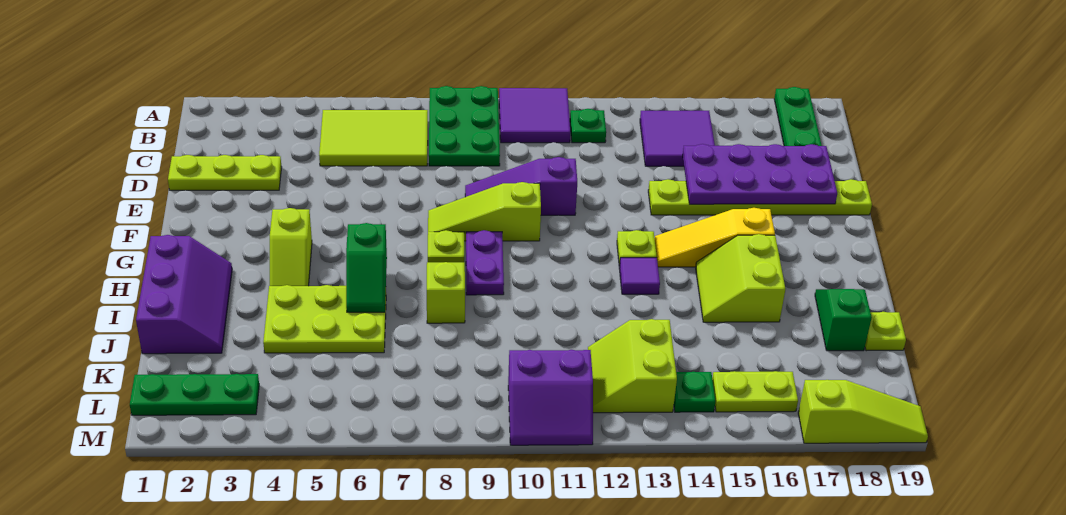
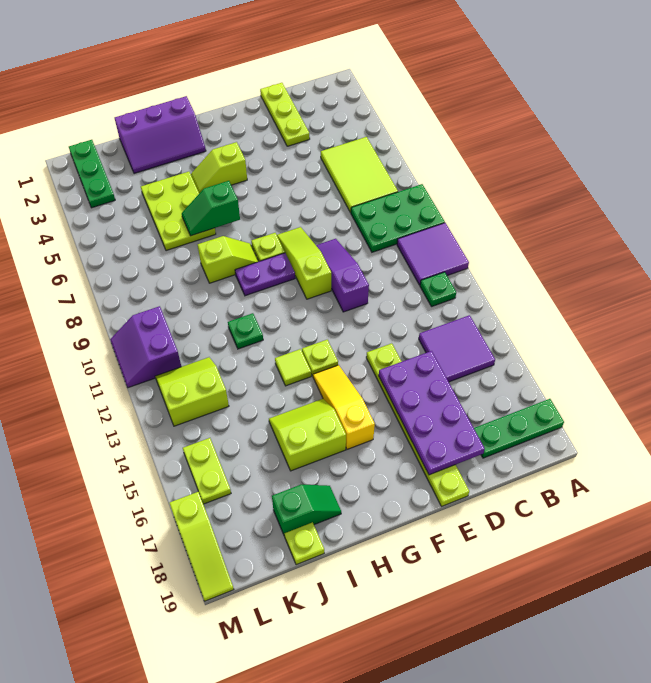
purple 1x1 tile [619,258,660,294] -> lime 1x1 tile [275,349,311,386]
green 1x1 plate [674,372,715,412] -> green 1x1 plate moved to [228,313,263,349]

